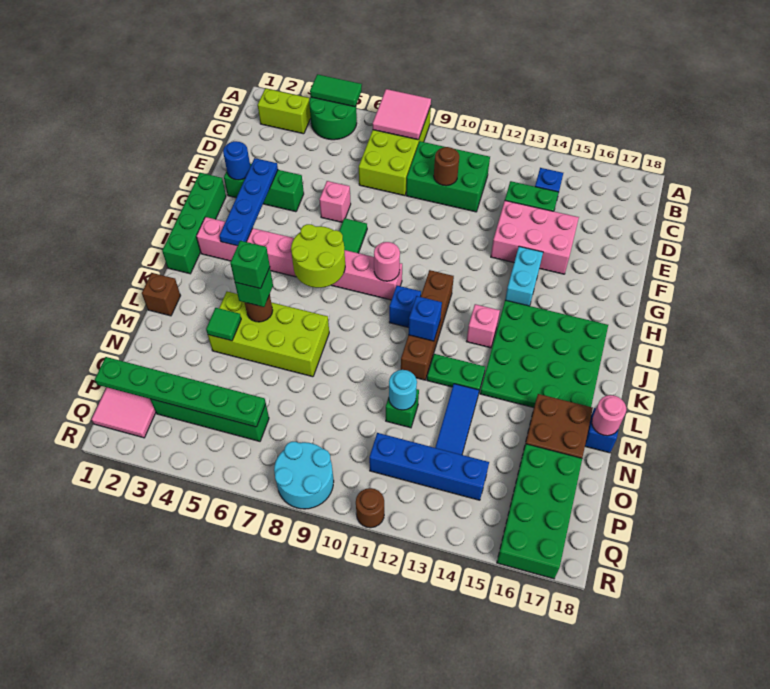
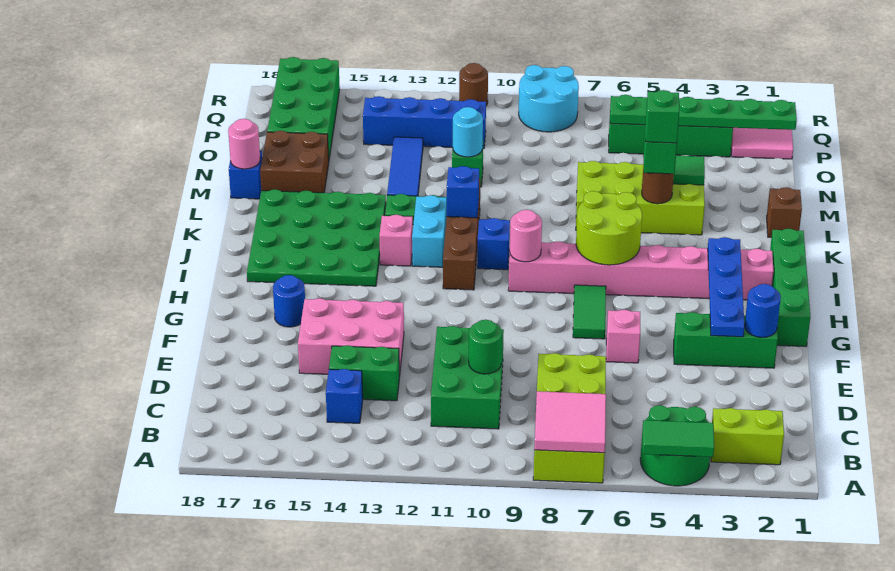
green 2x3 brick [406,141,490,212] -> green 2x3 brick turned to [431,326,504,429]
brown 1x1 round brick [434,147,459,186] -> green 1x1 round brick [469,320,502,374]
cyan 1x2 brick [505,246,543,306] -> cyan 1x2 brick moved to [412,195,447,267]
none -> blue 1x1 round brick [273,275,305,327]

